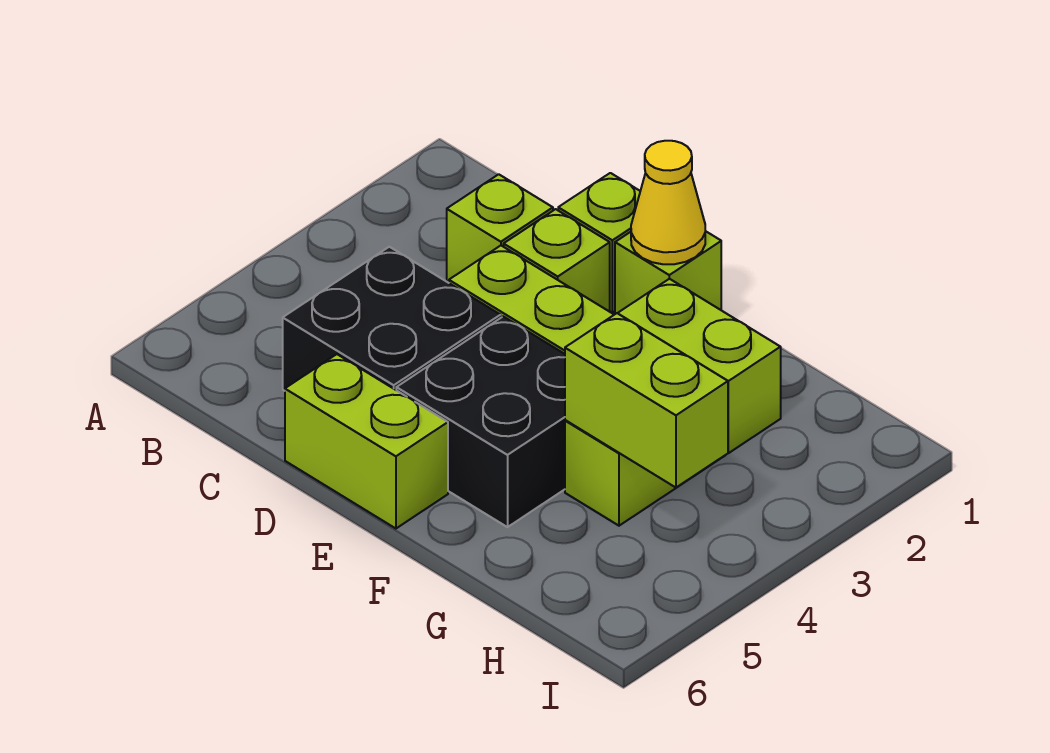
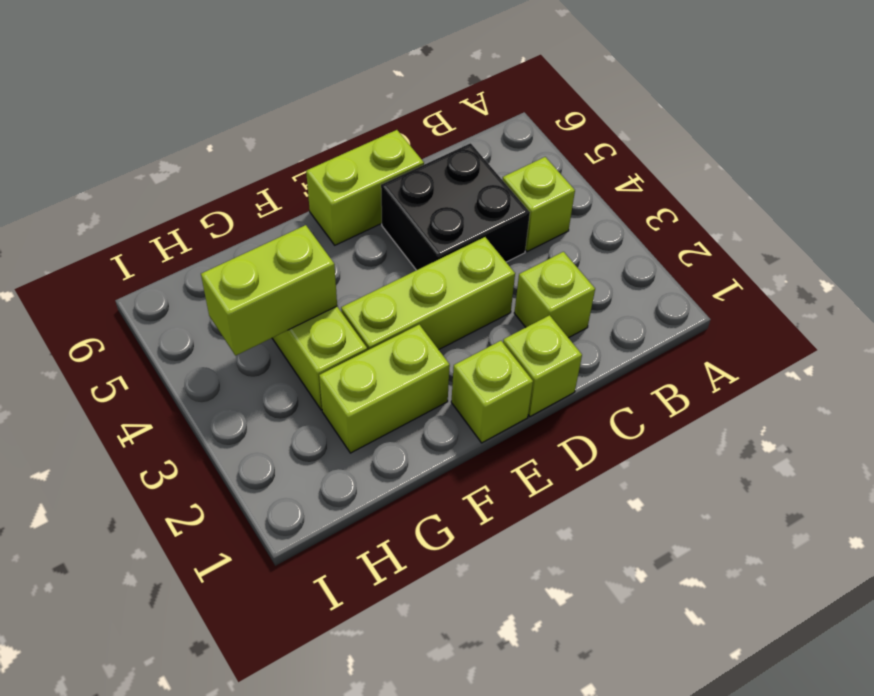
lime 1x1 brick [504,209,610,312] -> lime 1x1 brick moved to [502,157,575,252]
yellow 1x1 cone [631,141,705,264] -> none
black 2x2 brick [396,317,565,527] -> none

